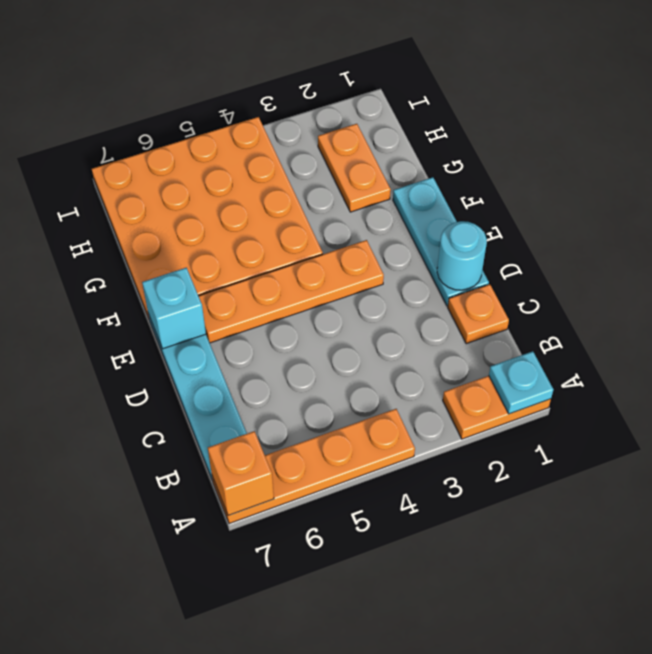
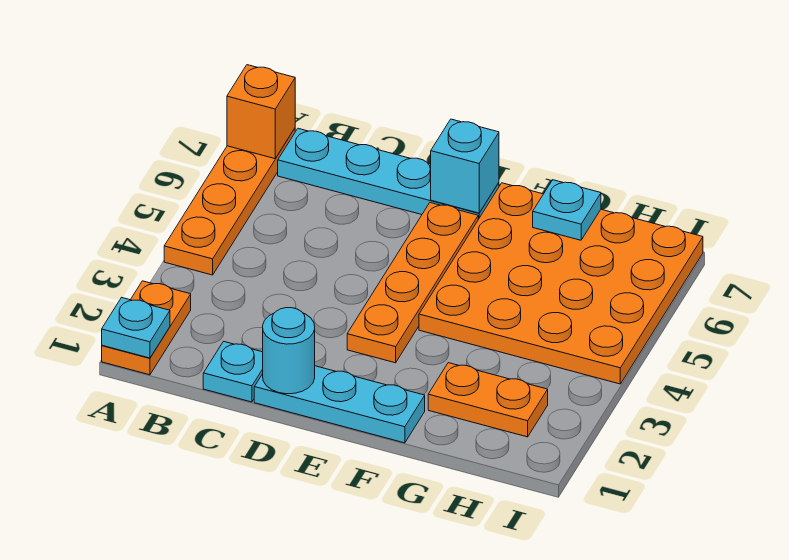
orange 1x1 plate [448,284,509,344] -> cyan 1x1 plate [203,341,263,402]
none -> cyan 1x1 plate [533,180,601,240]

